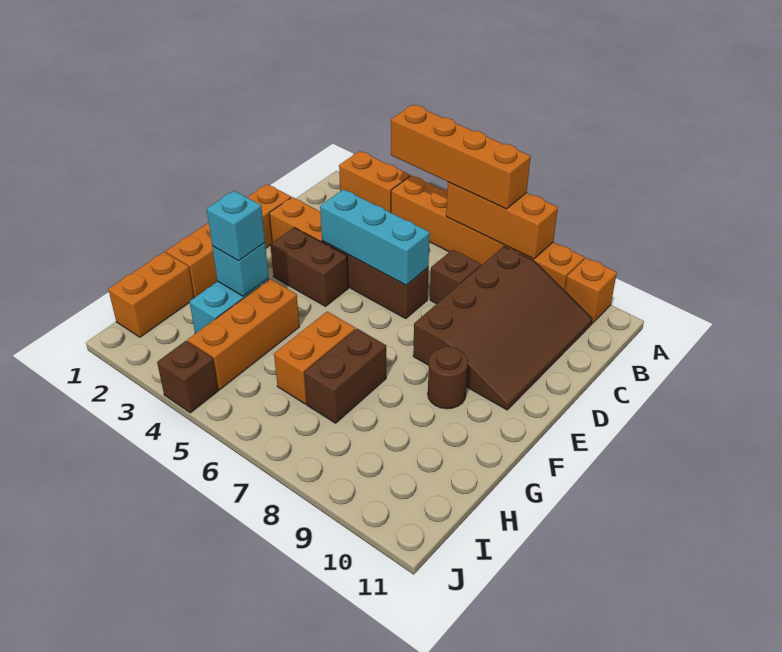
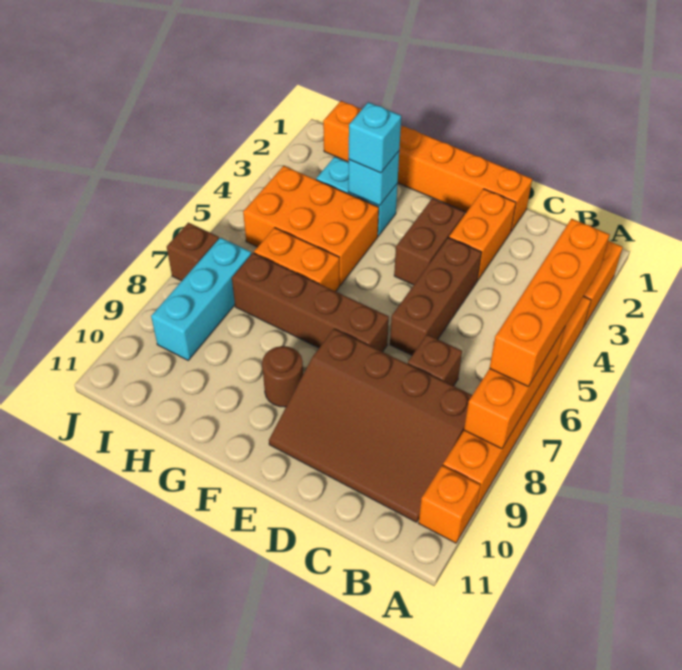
cyan 1x3 brick [320,189,430,285] -> cyan 1x3 brick moved to [151,238,251,360]
orange 1x3 brick [188,279,299,390] -> orange 2x3 brick [243,166,379,285]
brown 1x2 brick [304,329,386,423] -> brown 1x4 brick [232,253,389,352]
brown 1x1 brick [157,341,218,413] -> brown 1x1 brick moved to [167,223,219,281]

